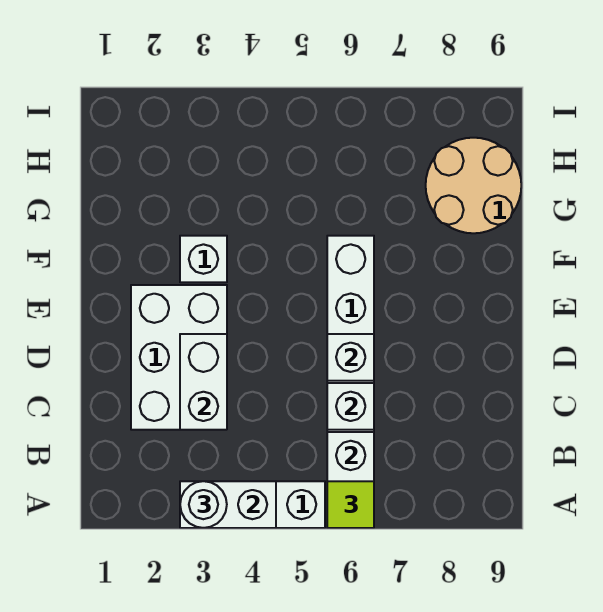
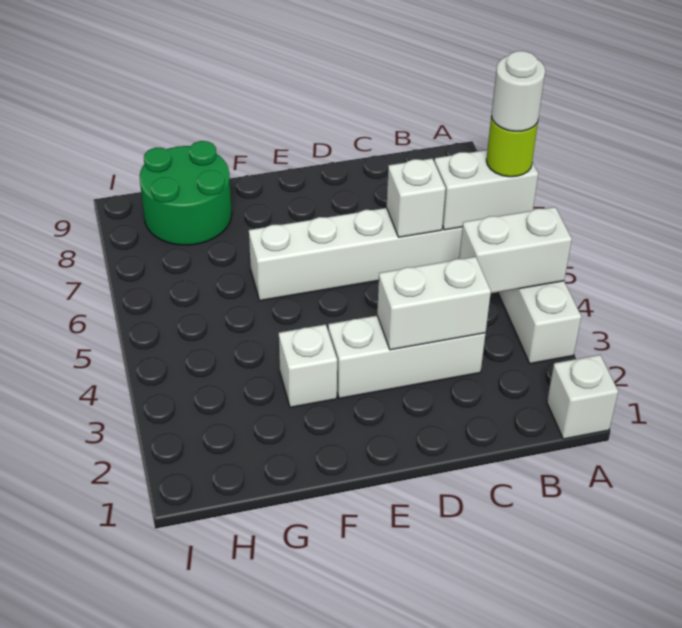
white 1x2 brick [180,481,276,528] -> white 1x2 brick turned to [459,207,572,293]
white 1x1 round brick [180,481,227,528] -> white 1x1 round brick moved to [491,51,545,131]
lime 1x1 tile [327,481,374,528] -> lime 1x1 round brick [486,116,538,177]
white 2x3 brick [131,285,227,430] -> white 1x3 brick [328,316,486,399]
white 1x1 brick [327,334,374,381] -> white 1x1 brick moved to [547,355,618,439]
tan 2x2 round brick [426,138,521,233] -> green 2x2 round brick [140,141,232,245]

